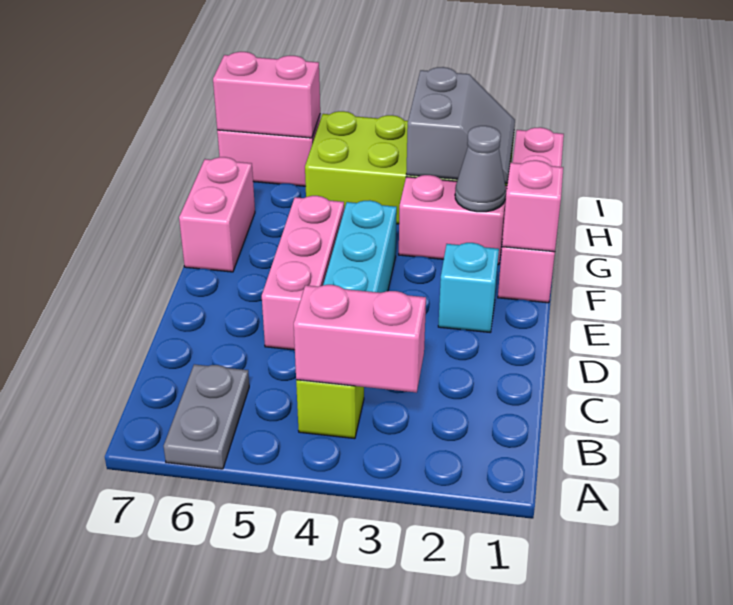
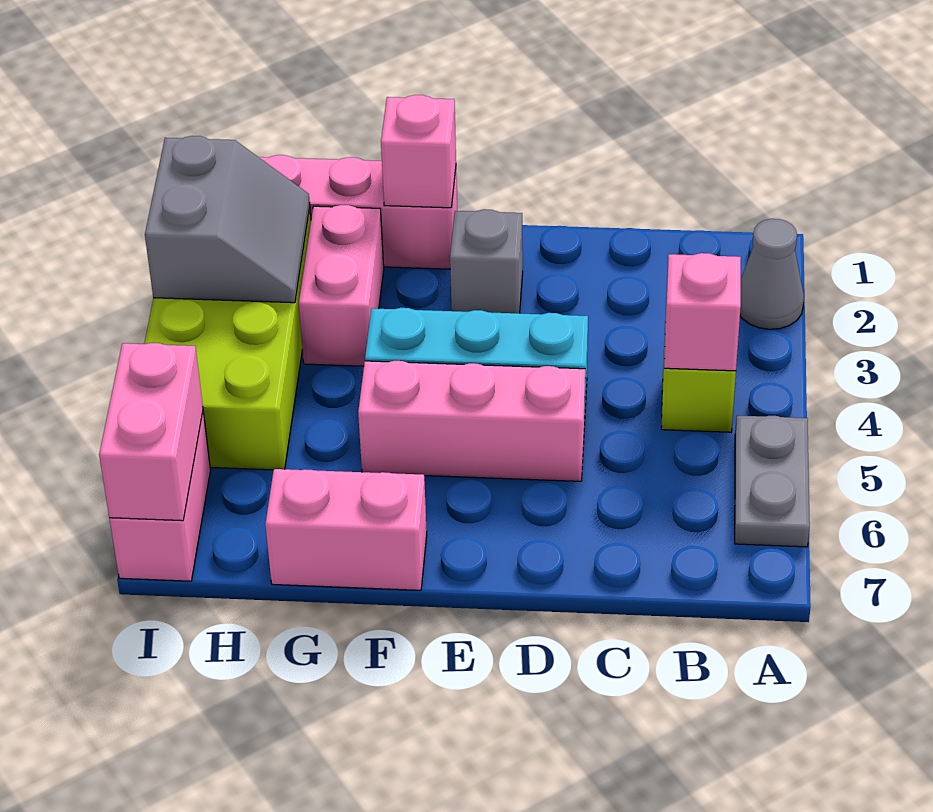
grey 1x2 plate [164,364,249,469] -> grey 1x2 plate turned to [735,415,810,547]
pink 1x2 brick [294,285,426,393] -> pink 1x1 brick [664,253,741,371]
cyan 1x1 brick [438,243,499,332] -> grey 1x1 brick [450,209,523,313]
grey 1x1 cone [455,126,506,212] -> grey 1x1 cone moved to [740,219,804,329]
grey 2x2 slope [406,67,515,184] -> grey 2x2 slope turned to [145,136,310,303]

